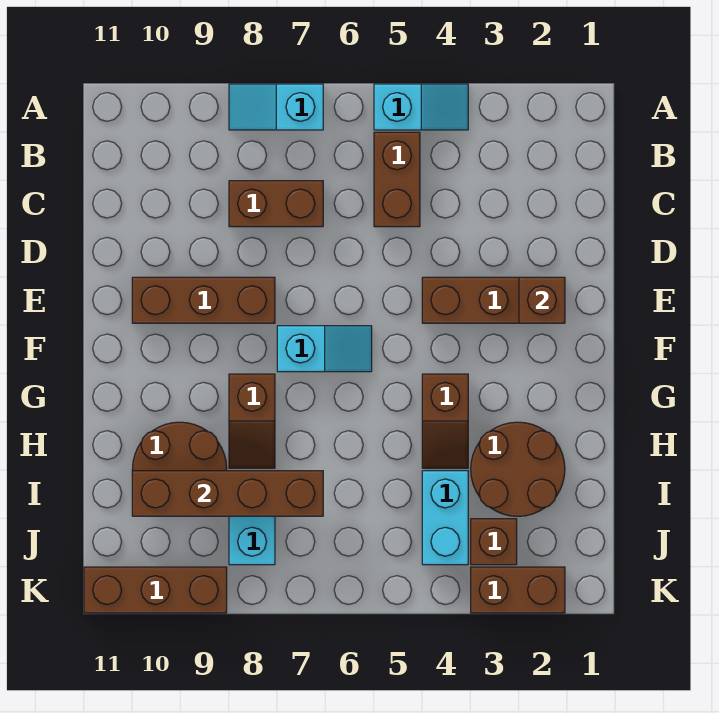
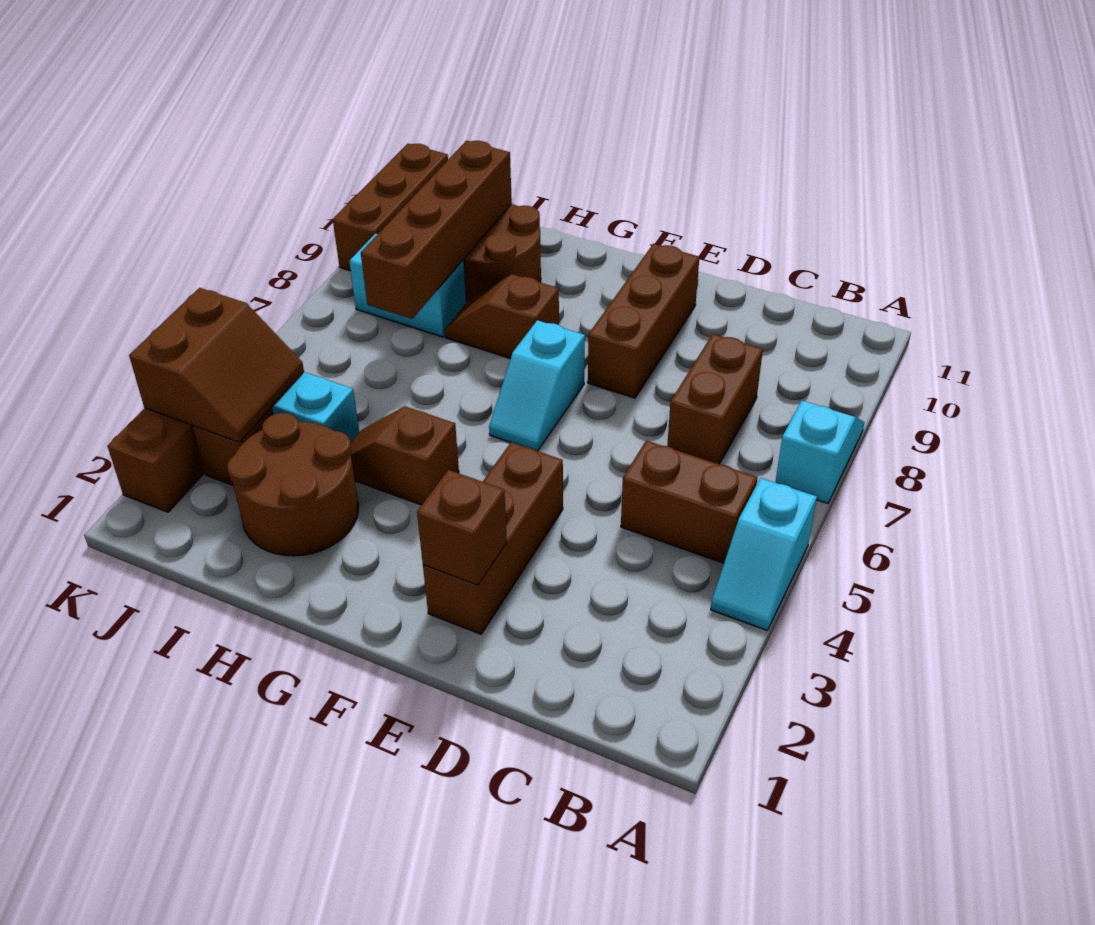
none -> brown 2x2 slope [129,288,304,442]

